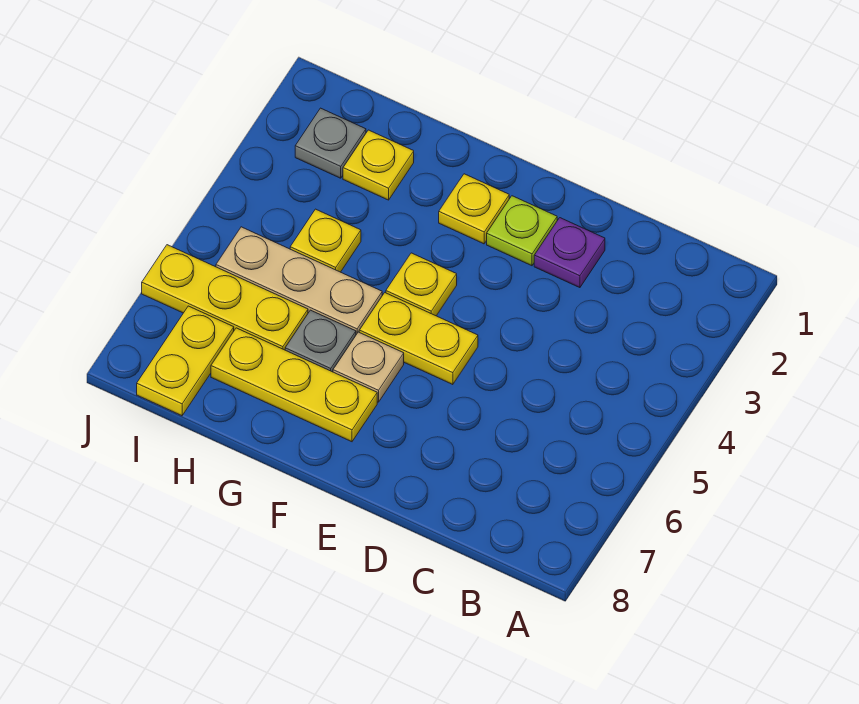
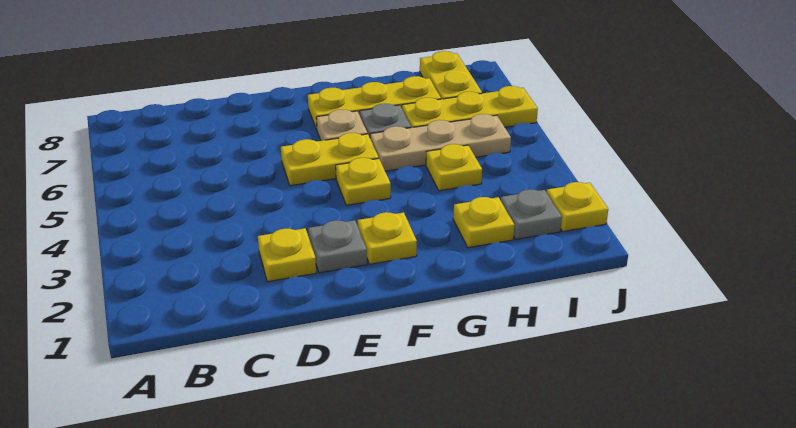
purple 1x1 plate [534,218,605,288] -> yellow 1x1 plate [258,228,316,282]
lime 1x1 plate [487,196,557,266] -> grey 1x1 plate [308,220,367,273]
none -> yellow 1x1 plate [547,182,608,232]

